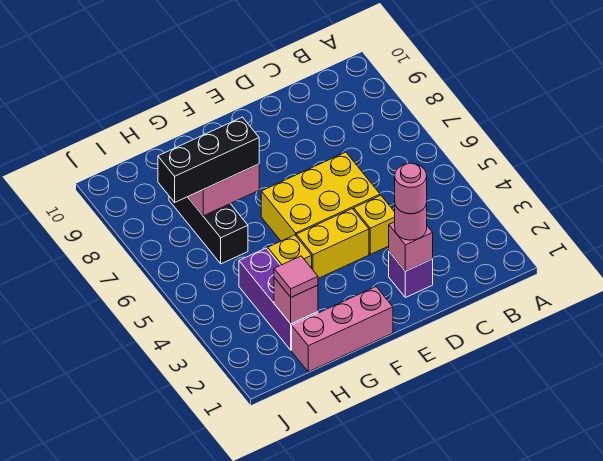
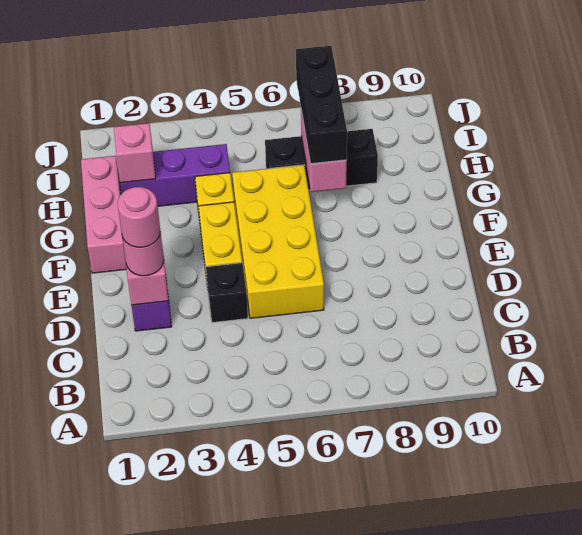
yellow 1x1 brick [354,195,395,254] -> black 1x1 brick [206,263,248,323]
yellow 2x3 brick [261,152,380,241] -> yellow 2x4 brick [232,165,324,318]
pink 1x1 tile [274,256,318,297] -> none

